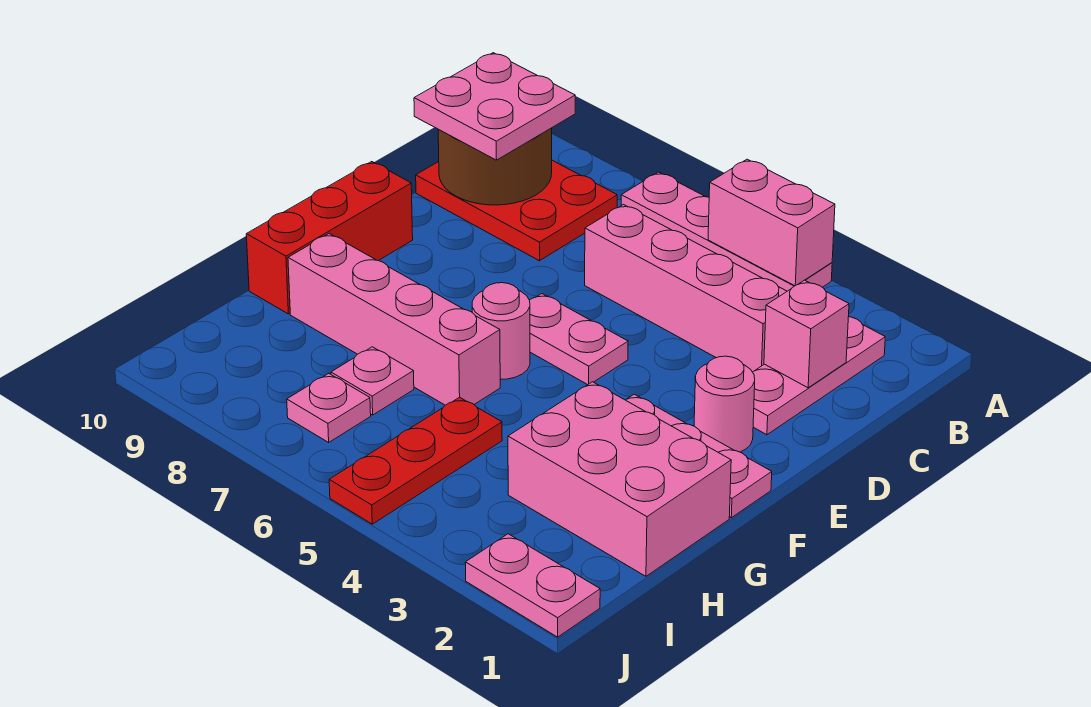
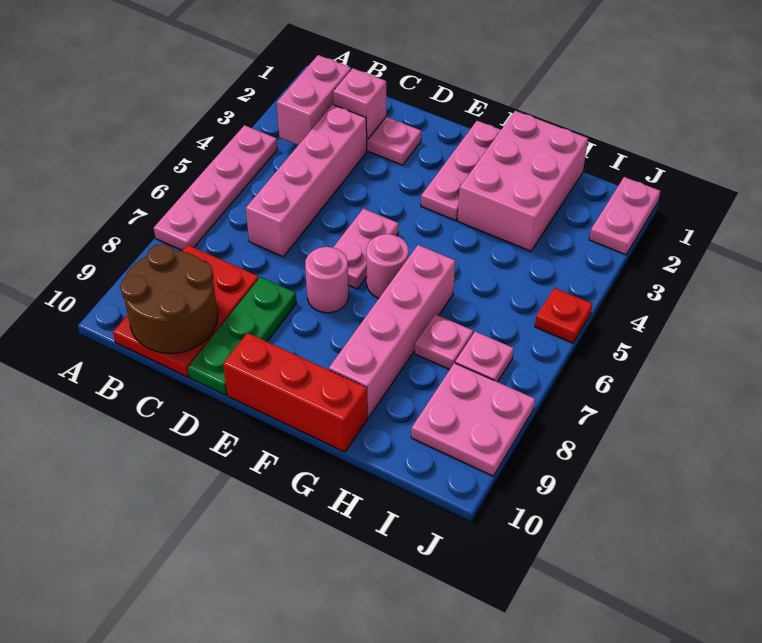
pink 1x2 brick [708,159,835,286] -> pink 1x2 brick moved to [277,55,351,145]
pink 2x2 plate [414,53,575,160] -> pink 2x2 plate moved to [411,363,535,476]
none -> green 1x3 plate [188,277,297,395]
pink 1x1 round brick [694,356,755,452] -> pink 1x1 round brick moved to [305,246,349,313]
red 1x3 plate [329,397,502,524] -> red 1x1 plate [535,288,592,343]

